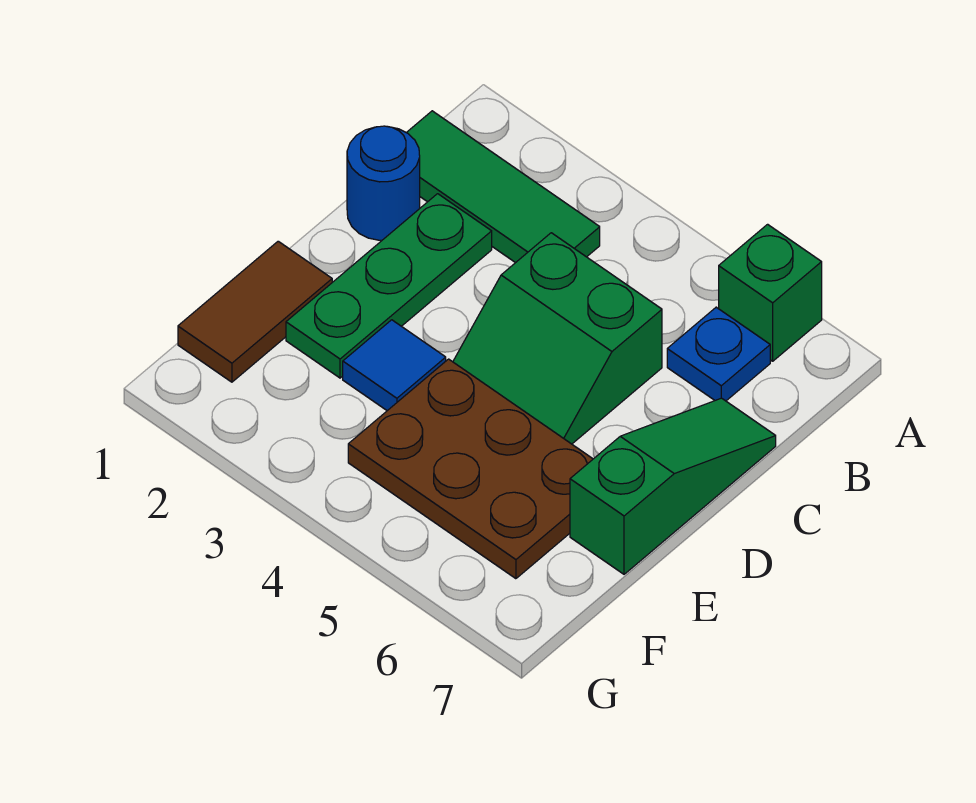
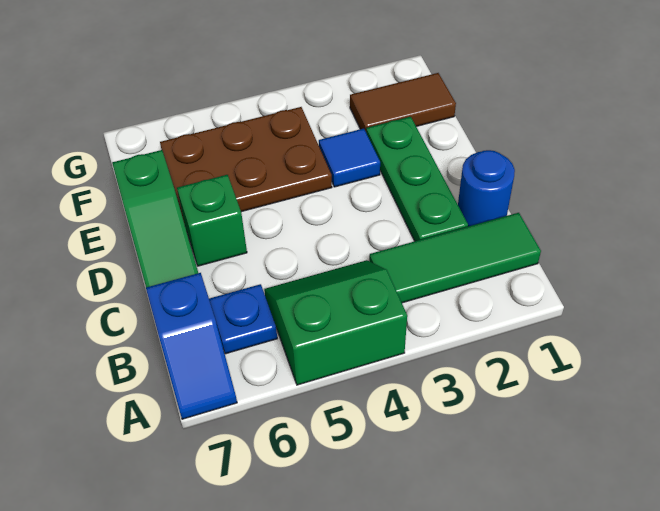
green 1x1 brick [719,224,822,361] -> green 1x1 brick moved to [177,175,247,266]
none -> blue 1x2 slope [146,273,237,419]
green 2x2 slope [453,233,662,444] -> green 2x2 slope moved to [264,260,407,385]
brown 1x2 tile [178,241,332,382] -> brown 1x2 tile turned to [350,73,456,131]

